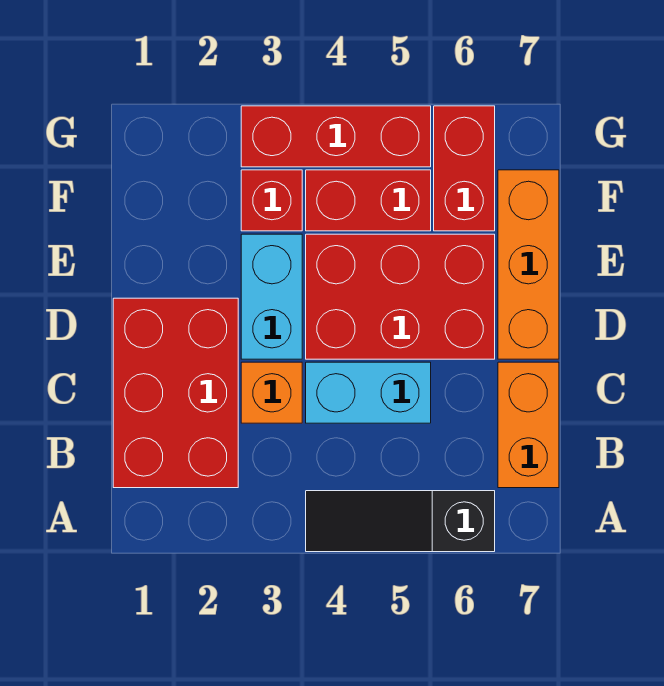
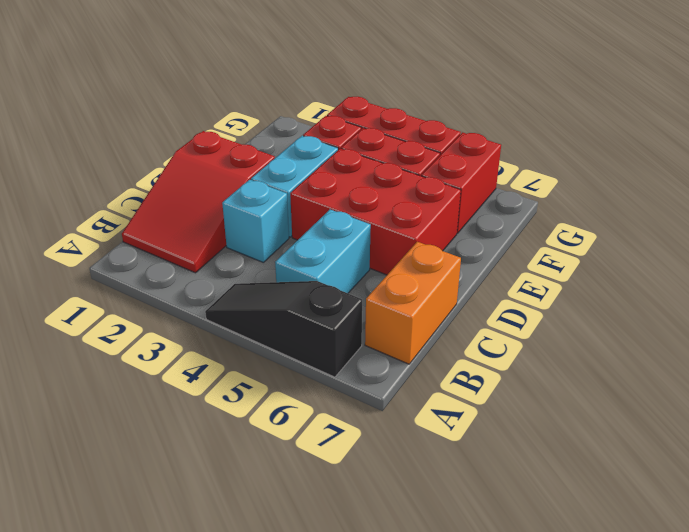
red 2x3 brick [113,298,238,488] -> red 2x3 slope [122,131,275,273]
orange 1x1 brick [241,362,302,423] -> cyan 1x1 brick [222,180,289,262]
cyan 1x2 brick [306,362,431,423] -> cyan 1x2 brick turned to [275,209,371,293]
orange 1x3 brick [498,170,559,359] -> none

